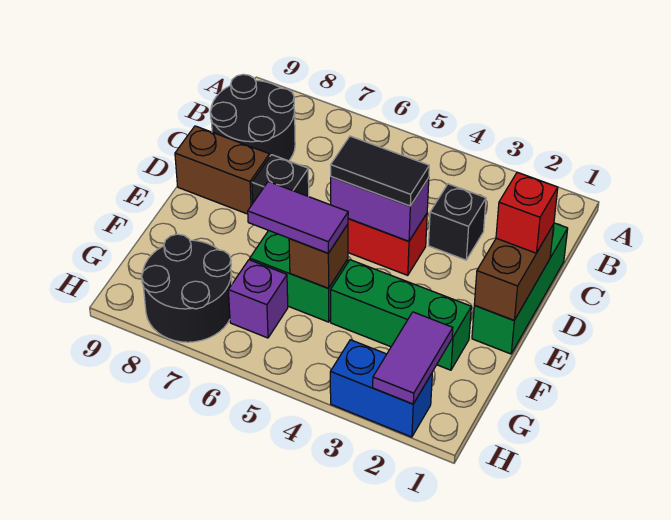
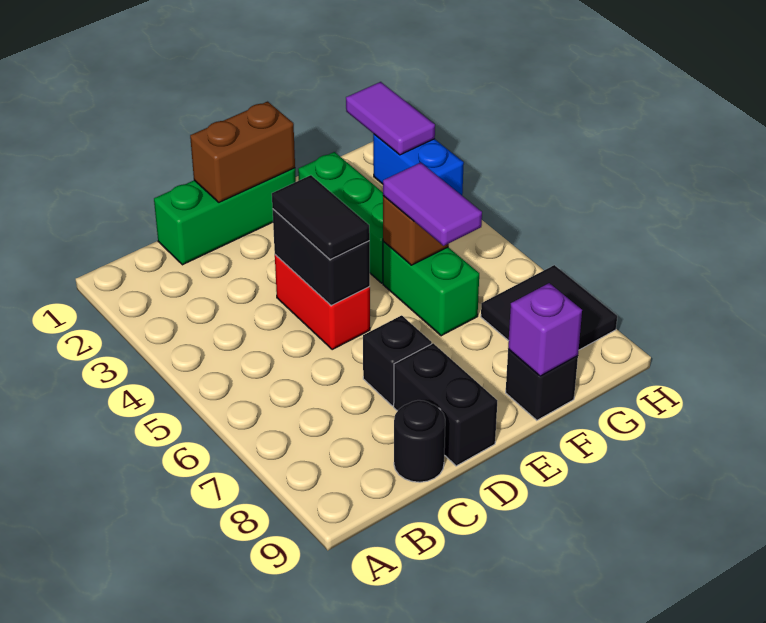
black 2x2 round brick [210,74,295,161] -> black 1x1 round brick [394,400,445,482]
black 1x1 brick [429,184,486,260] -> black 1x1 brick moved to [506,349,578,420]
red 1x1 brick [496,172,558,253] -> none
purple 1x2 brick [331,177,429,241] -> black 1x2 brick [272,209,370,306]
brown 1x2 brick [175,126,270,214] -> black 1x2 brick [394,343,497,466]
purple 1x2 tile [373,312,453,404] -> purple 1x2 tile turned to [346,82,435,155]
purple 1x1 brick [228,260,288,338] -> purple 1x1 brick moved to [508,283,582,376]
black 2x2 round brick [142,234,232,342] -> black 2x2 tile [481,265,617,350]

